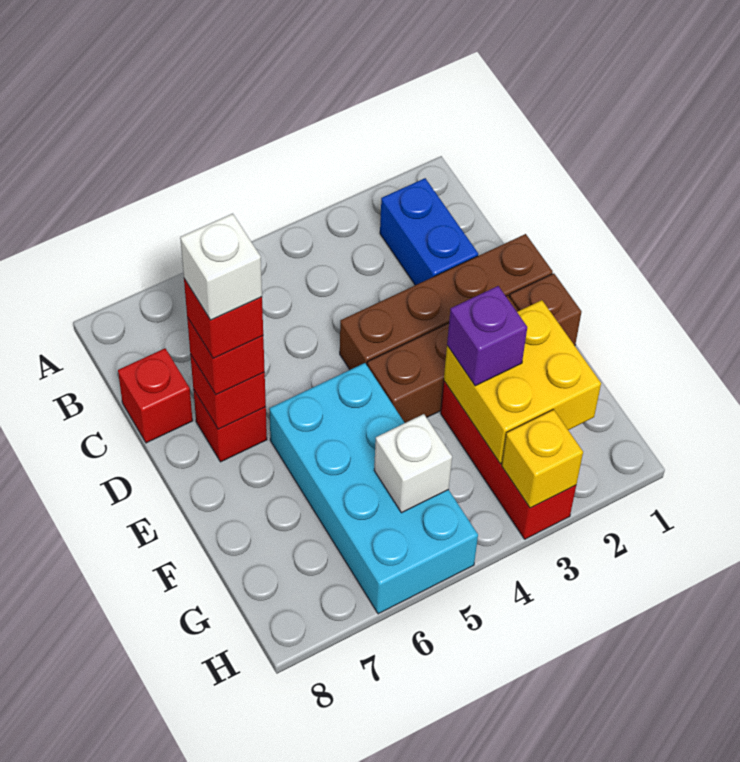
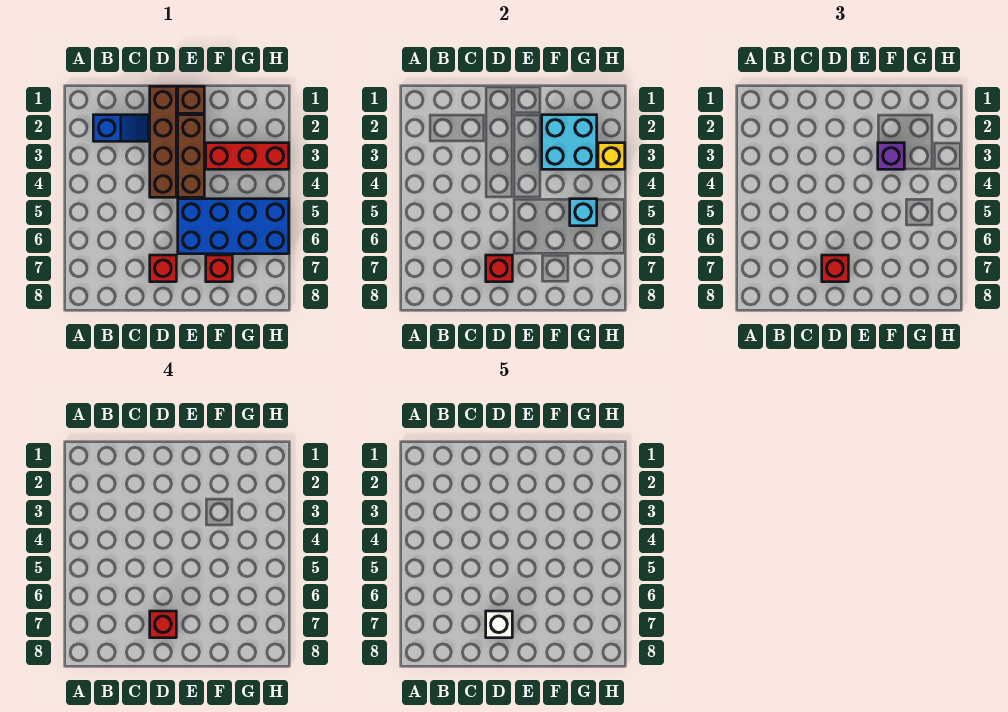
blue 1x2 brick [380,178,478,285] -> blue 1x2 slope [93,115,148,141]
red 1x1 brick [118,348,193,443] -> red 1x1 brick moved to [206,255,232,282]
cyan 2x4 brick [269,363,478,614] -> blue 2x4 brick [178,199,289,254]
yellow 2x2 brick [444,300,601,464] -> cyan 2x2 brick [542,115,597,169]
white 1x1 brick [374,414,452,513] -> cyan 1x1 brick [570,199,597,226]

